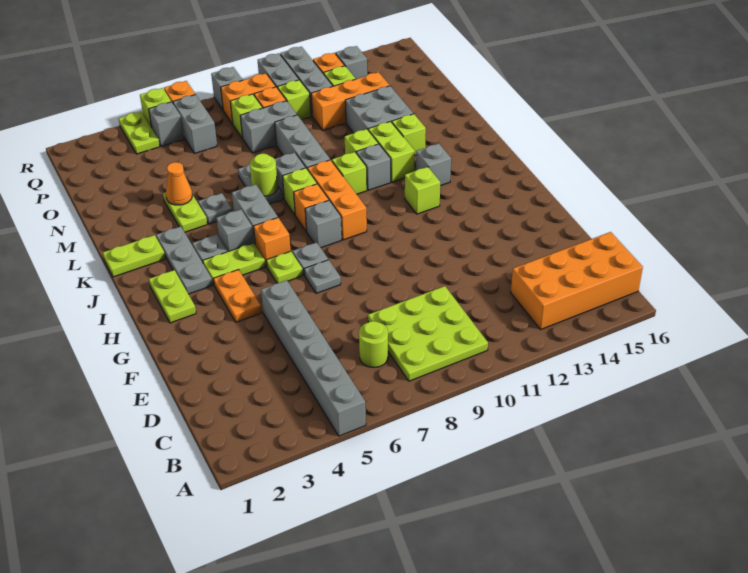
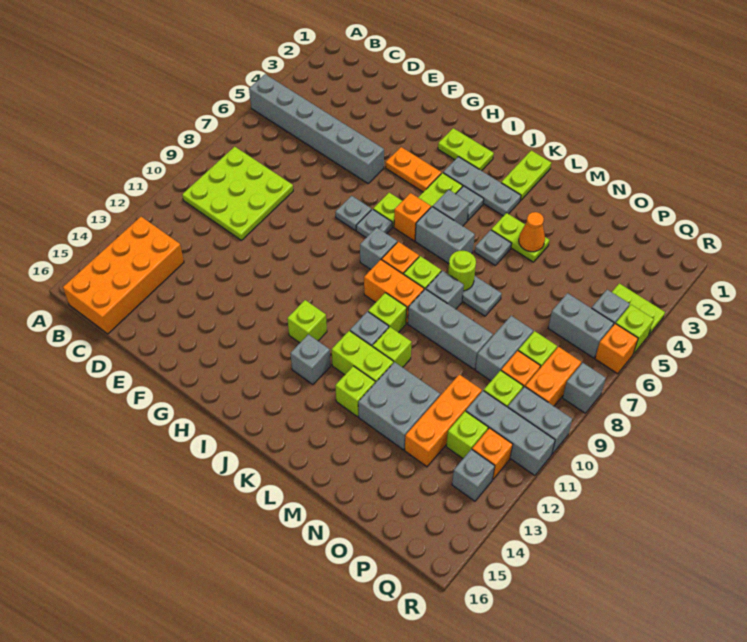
lime 1x1 round brick [359,321,388,367] -> none
orange 1x3 brick [307,160,367,240] -> orange 1x2 brick [364,260,424,323]

